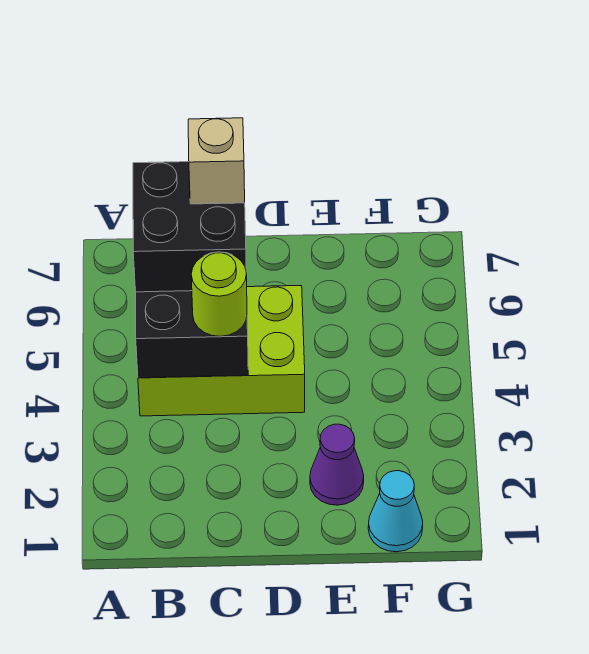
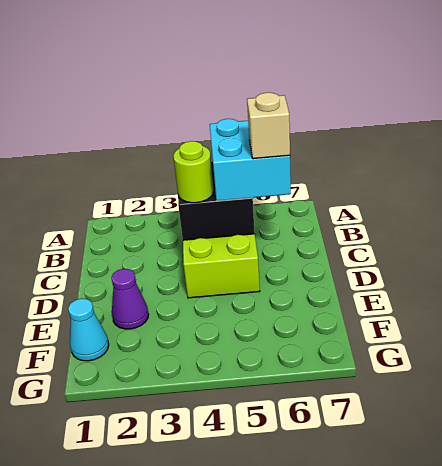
black 2x2 brick [133,162,246,292] -> cyan 2x2 brick [210,119,291,201]

